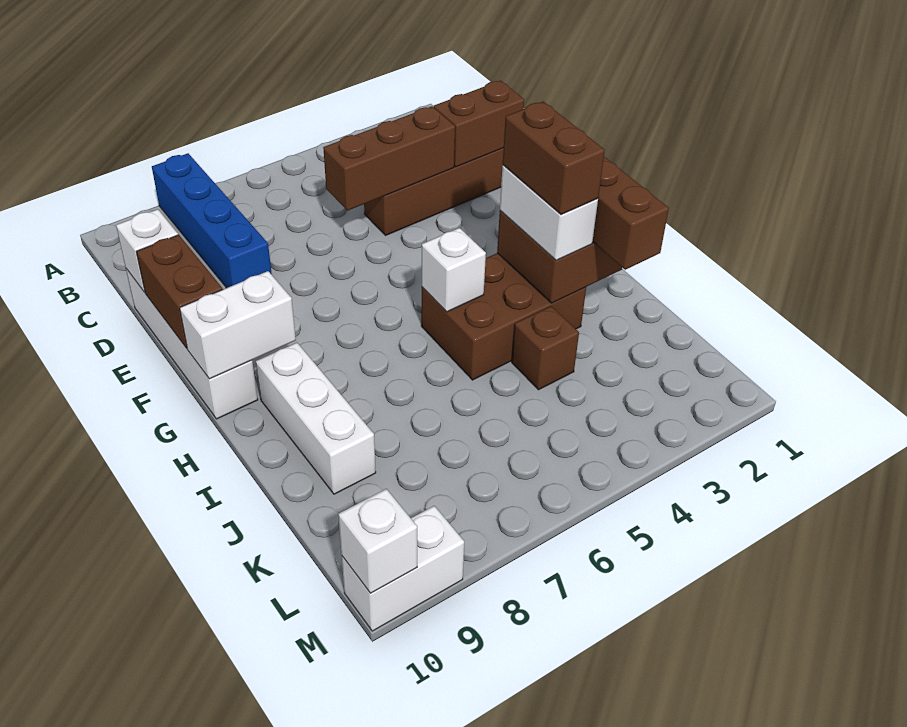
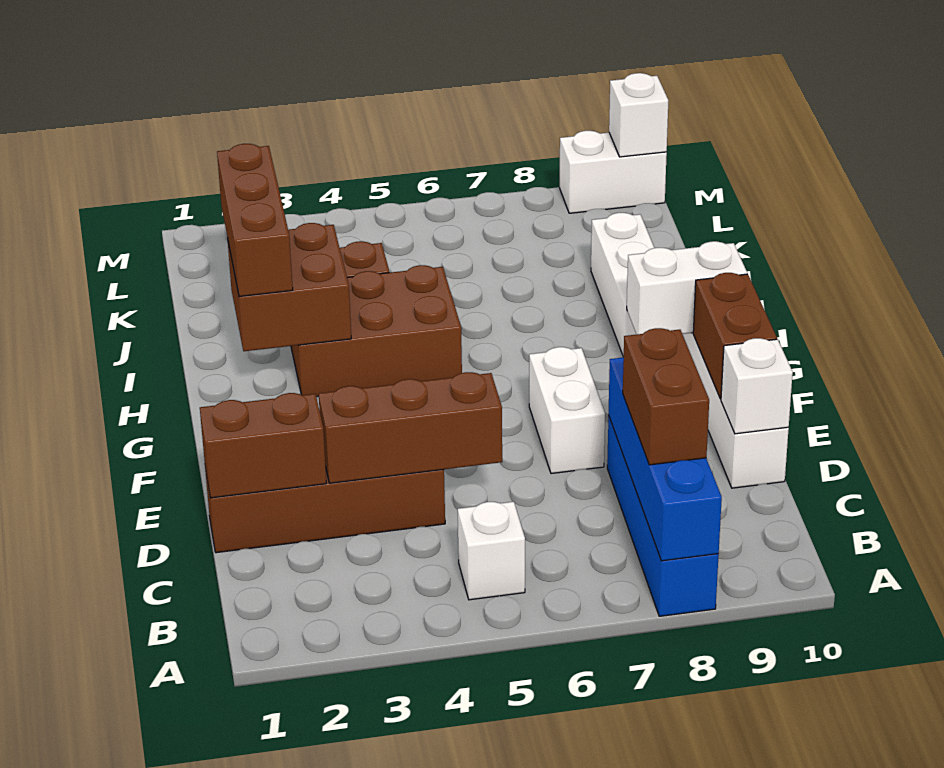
none -> blue 1x4 brick [609,357,722,561]
white 1x2 brick [500,165,598,261] -> white 1x2 brick moved to [529,347,605,474]
brown 1x2 brick [503,101,605,215] -> brown 1x2 brick moved to [623,328,709,465]
white 1x1 brick [422,228,486,312] -> white 1x1 brick moved to [458,502,525,600]

